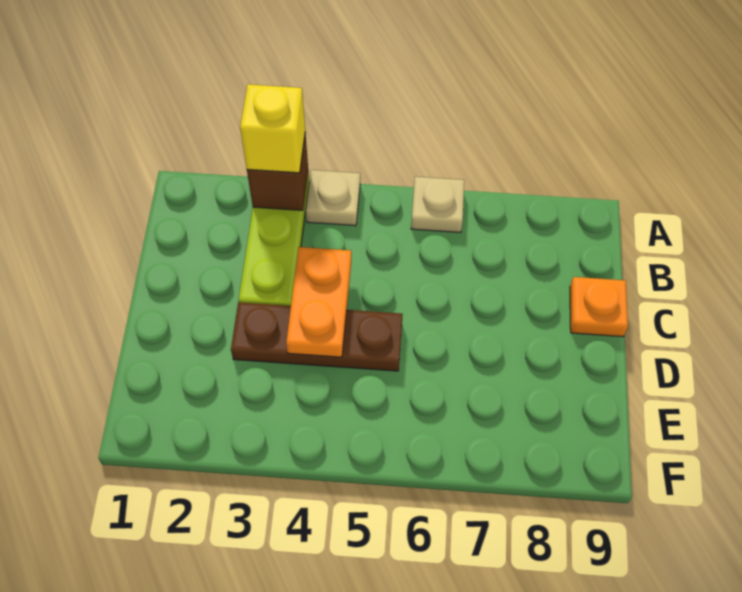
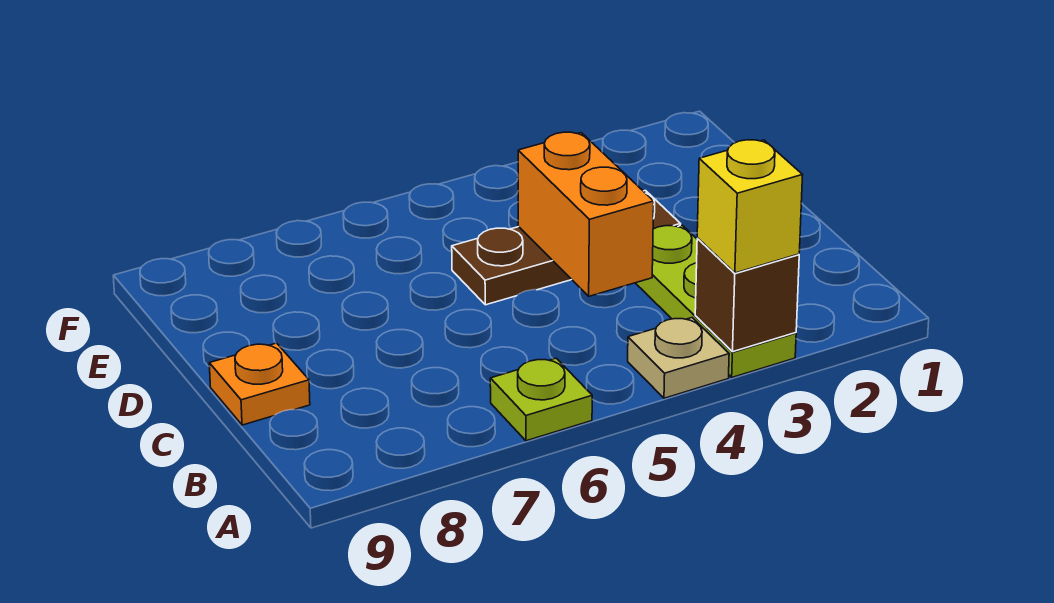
tan 1x1 plate [411,177,464,232] -> lime 1x1 plate [490,358,592,441]
orange 1x2 plate [286,247,351,357] -> orange 1x2 brick [518,132,654,296]

